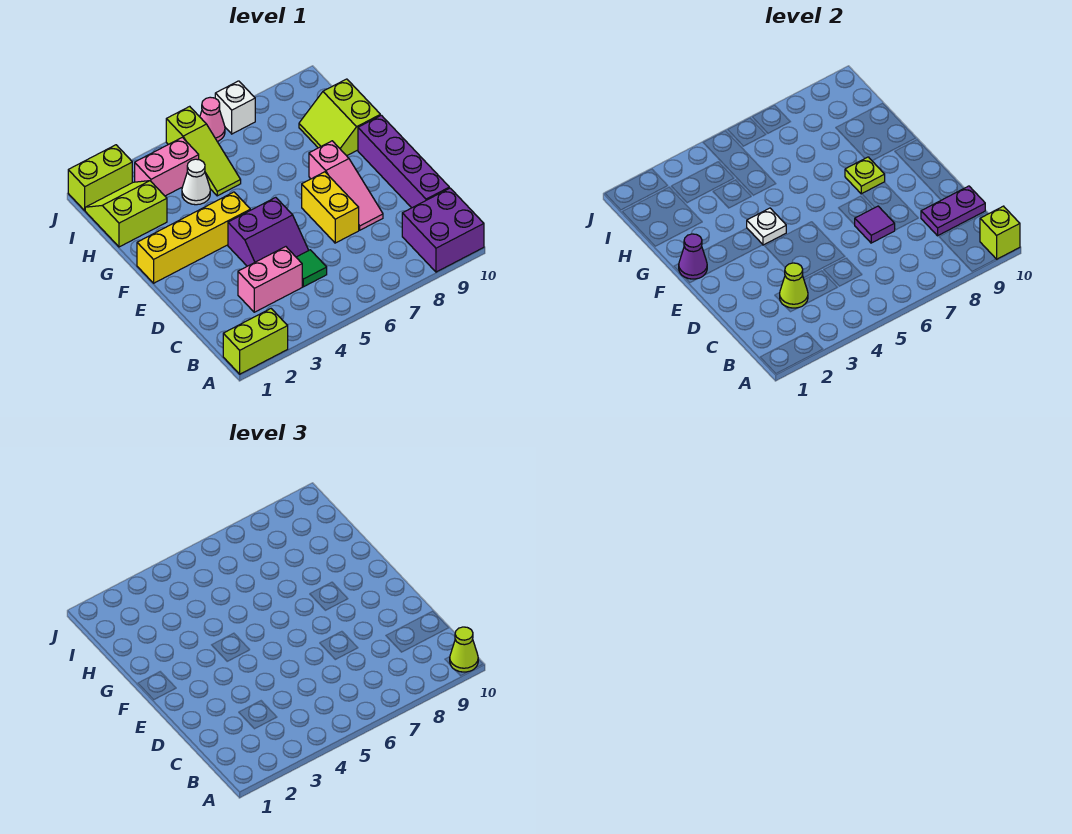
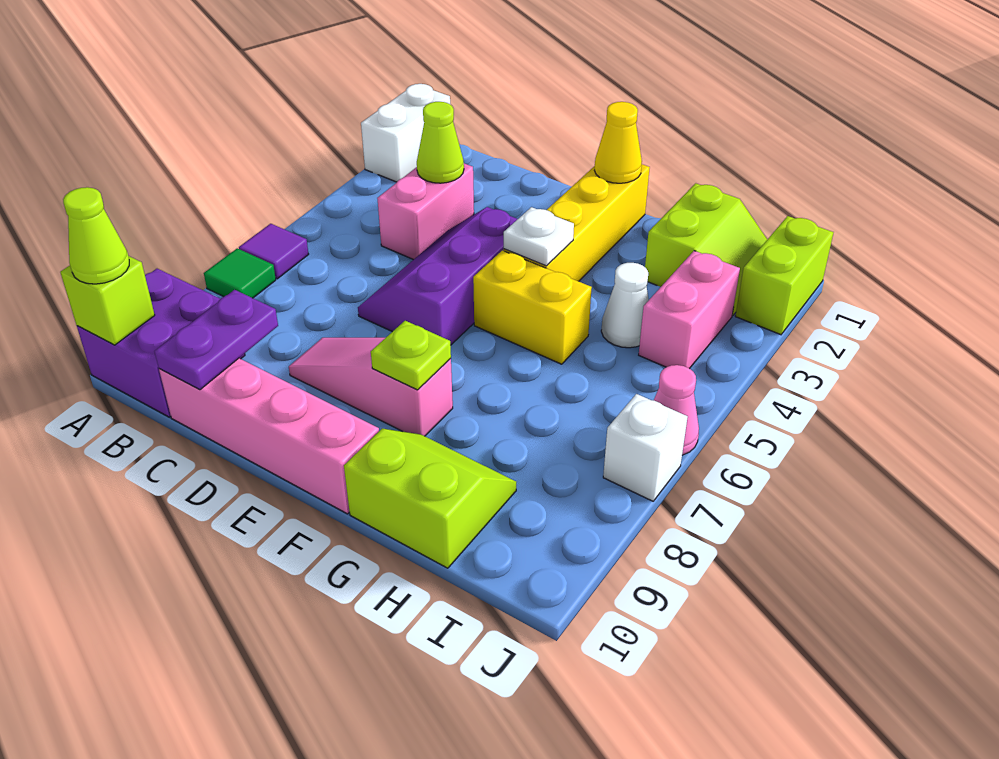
lime 1x2 brick [223,309,288,374] -> white 1x2 brick [361,84,450,182]
green 1x1 tile [296,250,327,287] -> green 1x1 tile moved to [204,248,276,298]
purple 1x4 brick [358,115,449,208] -> pink 1x4 brick [159,358,379,514]
purple 2x2 slope [228,197,309,266] -> purple 2x3 slope [358,207,517,345]
yellow 1x2 brick [302,172,359,243] -> yellow 1x2 brick moved to [473,251,592,364]
purple 1x1 tile [855,206,895,243] -> purple 1x1 tile moved to [239,224,309,279]
purple 1x1 cone [679,234,707,279] -> yellow 1x1 cone [594,102,642,183]
lime 1x3 slope [166,106,241,196] -> none

